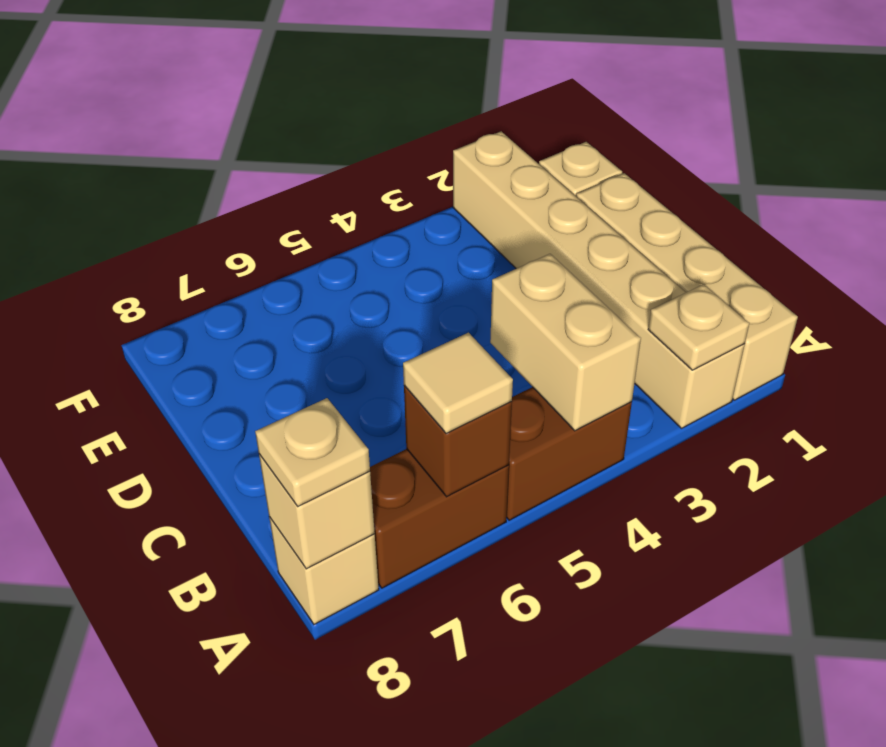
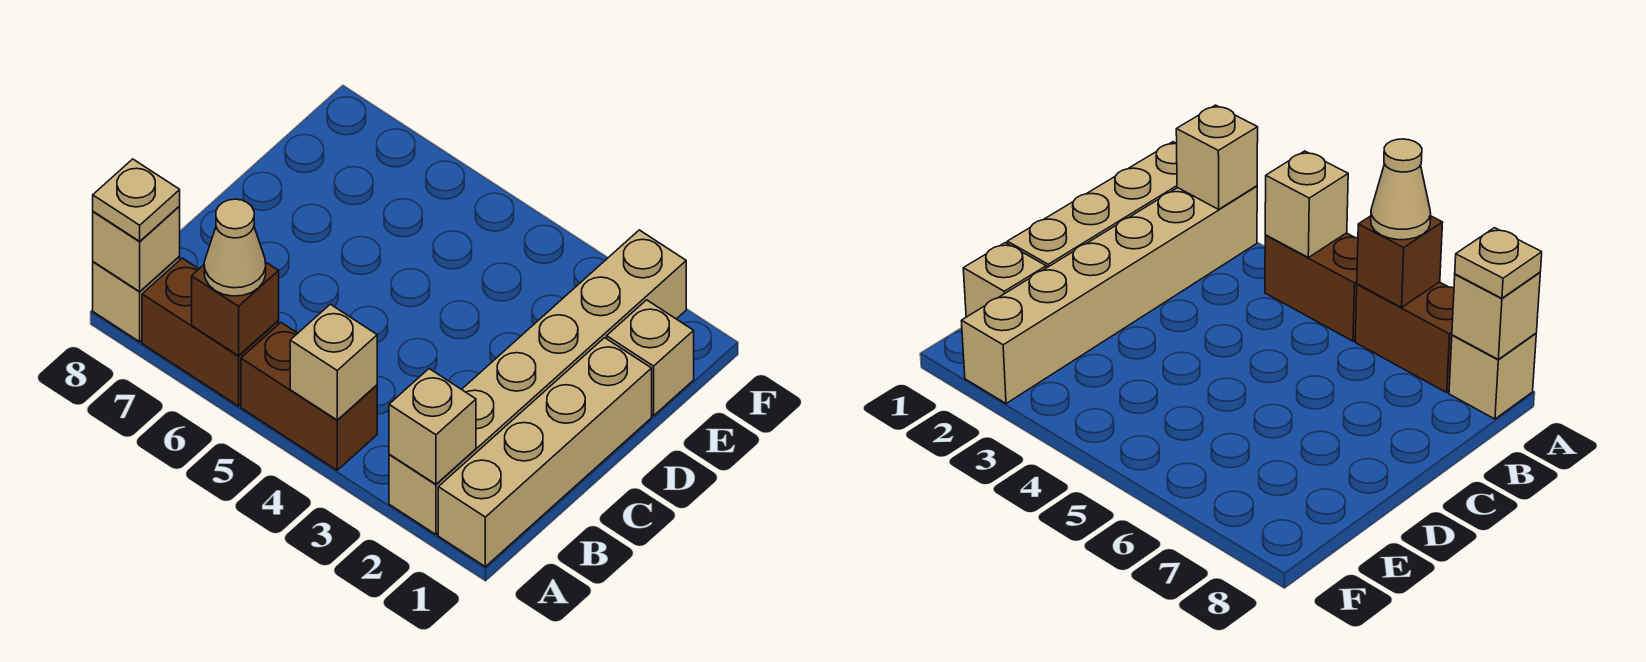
tan 1x1 plate [648,284,749,370] -> tan 1x1 brick [389,369,476,484]
tan 1x2 brick [490,254,641,431] -> tan 1x1 brick [290,304,377,420]
tan 1x1 tile [403,333,513,433] -> tan 1x1 cone [204,199,266,296]

